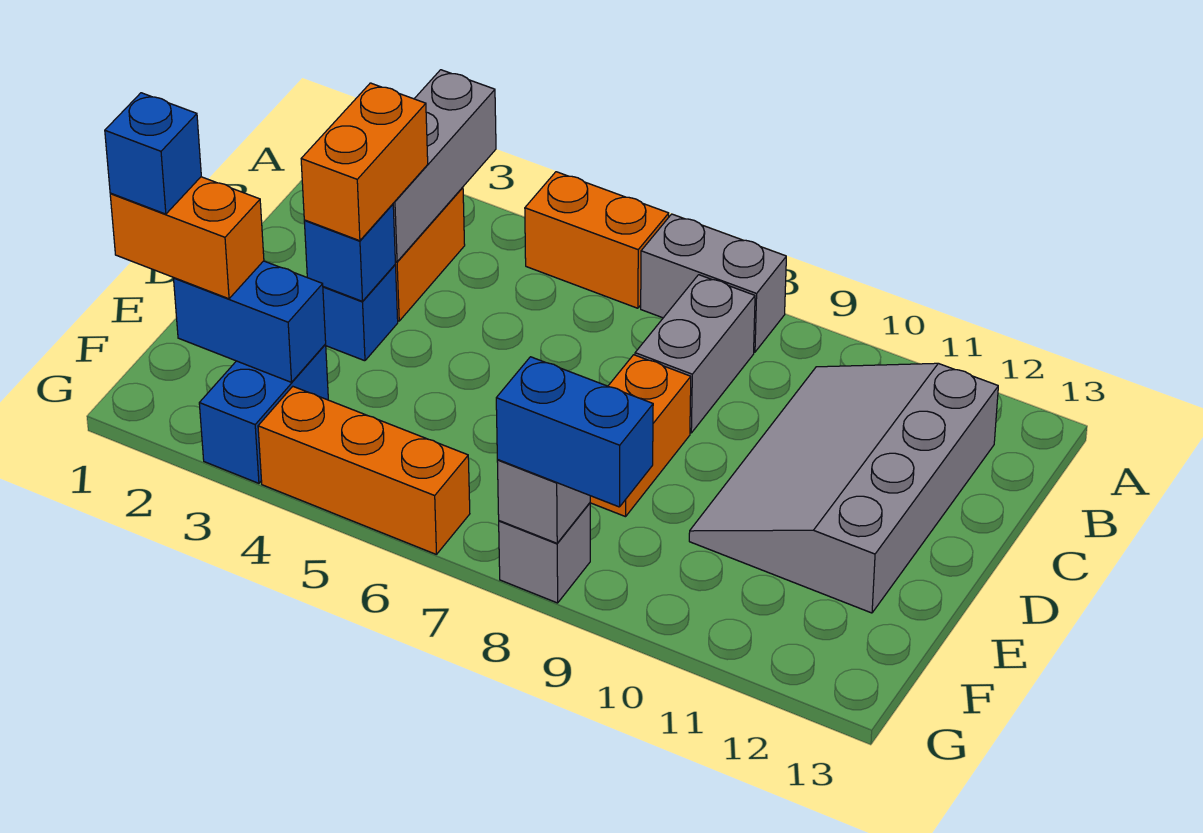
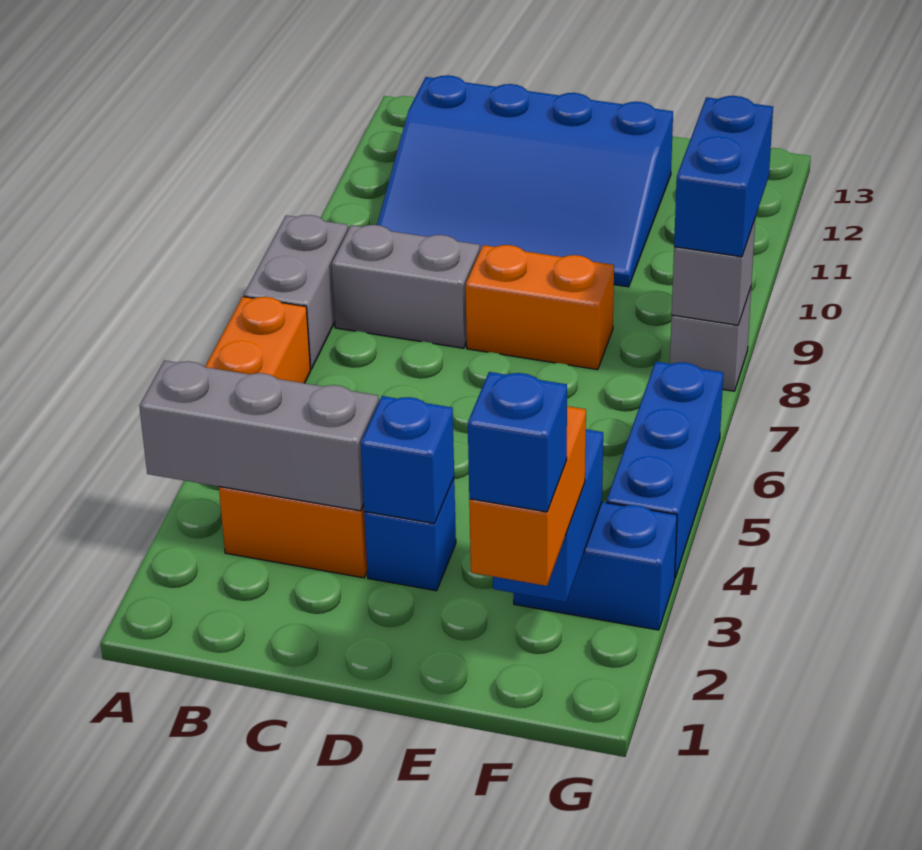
grey 3x4 slope [689,363,998,613] -> blue 3x4 slope [377,75,673,287]
orange 1x2 brick [301,83,428,241] -> none
orange 1x3 brick [258,387,470,555] -> blue 1x3 brick [606,362,723,578]

